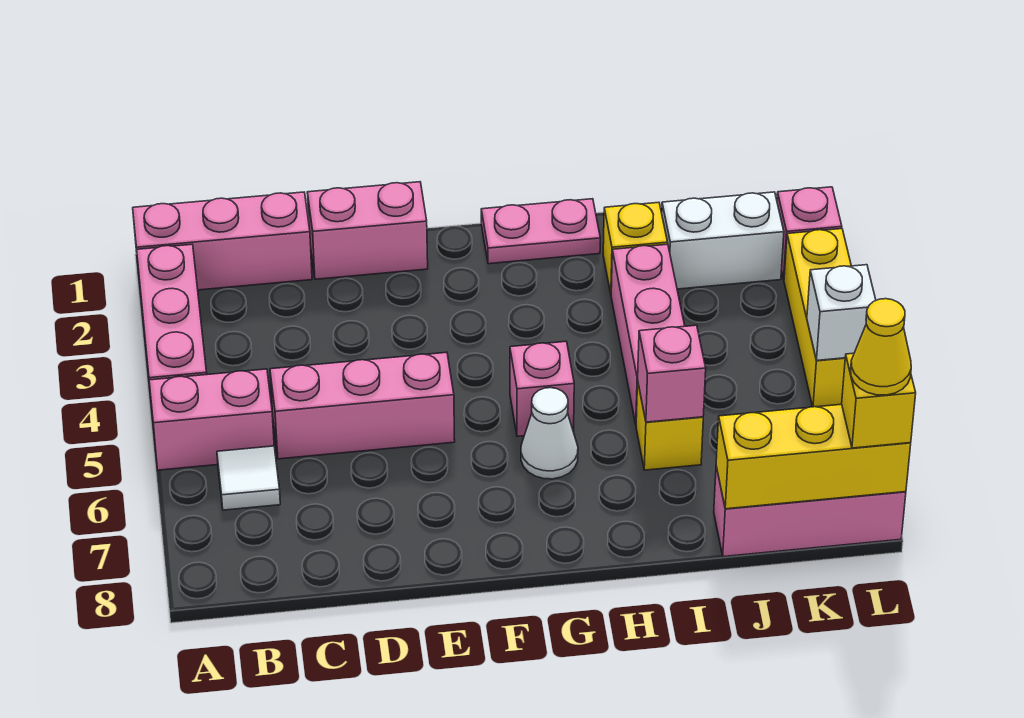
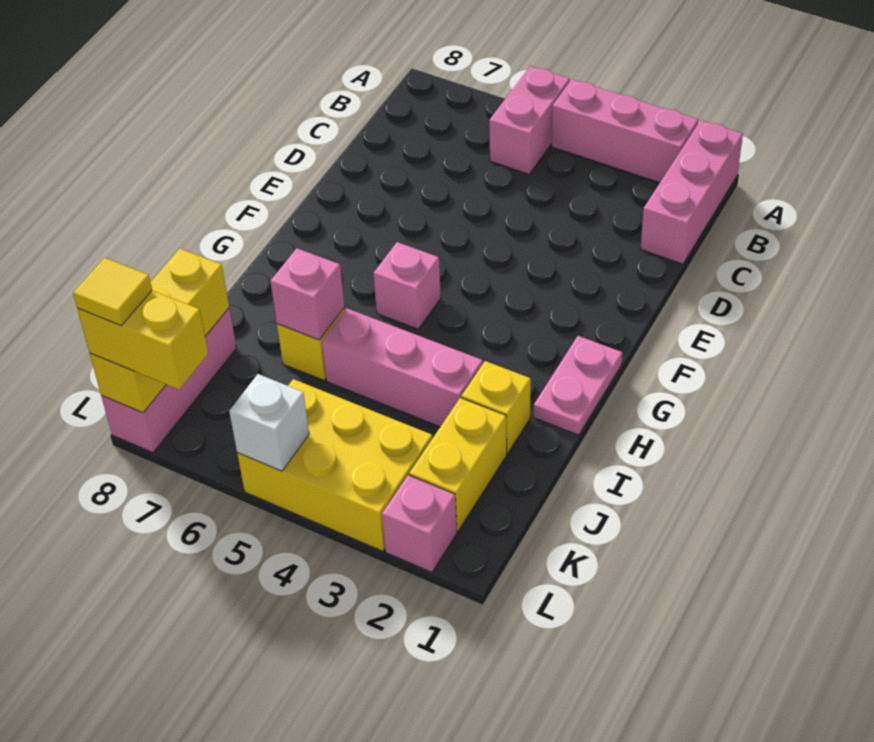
white 1x1 tile [217,446,280,510] -> none
pink 1x3 brick [270,352,455,459] -> none
pink 1x2 brick [307,182,428,279] -> none
white 1x1 cone [521,388,578,479] -> none
white 1x2 brick [662,192,784,289] -> yellow 1x2 brick [409,398,507,531]
yellow 1x3 brick [784,229,851,407] -> yellow 2x3 brick [237,379,432,551]
yellow 1x1 brick [842,353,916,448] -> yellow 1x2 brick [77,290,208,389]
yellow 1x1 cone [851,299,911,395] -> yellow 1x1 tile [73,258,152,325]

